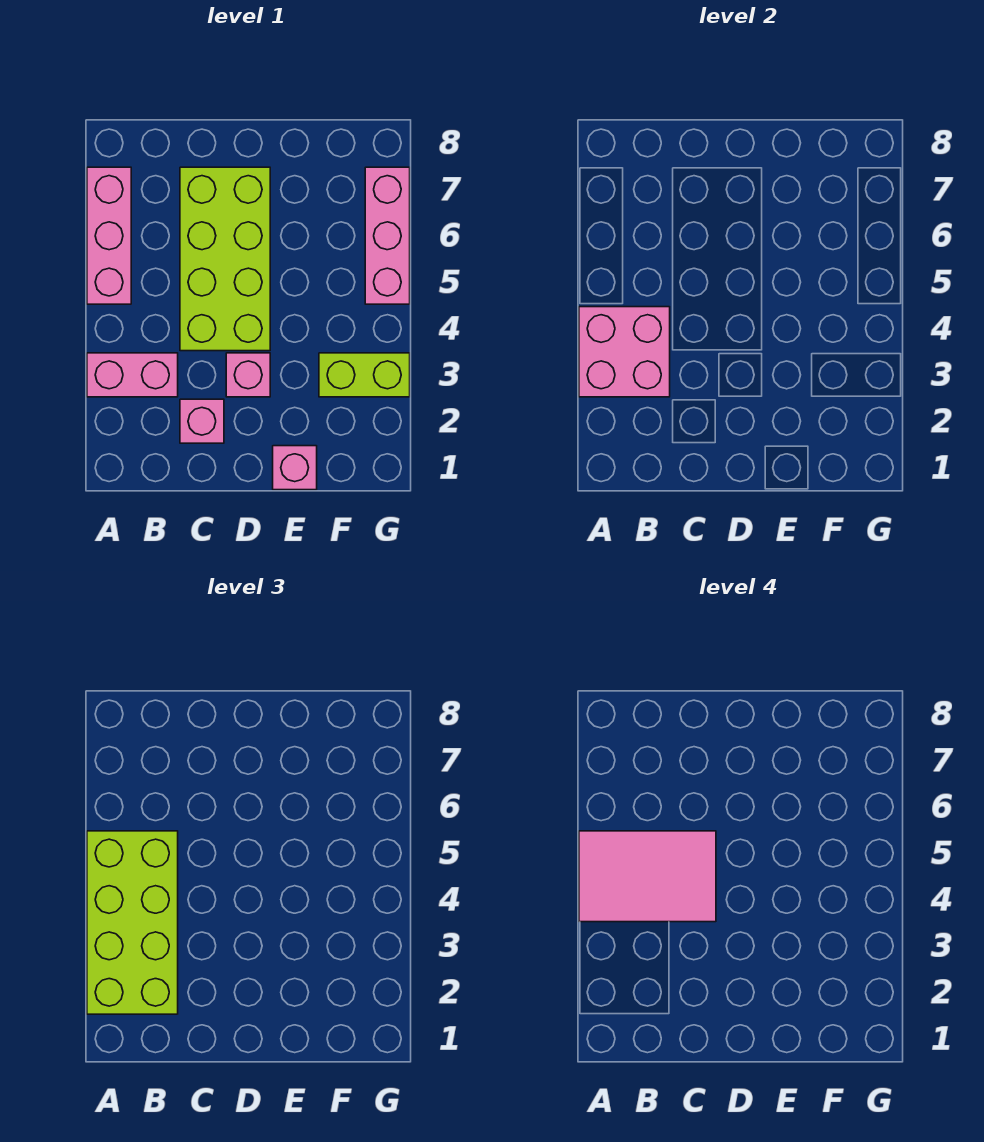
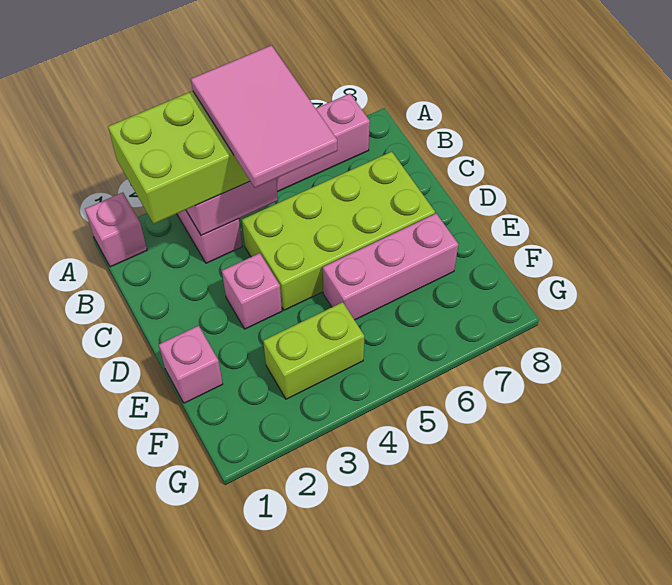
pink 1x1 brick [180,399,224,443] -> pink 1x1 brick moved to [85,192,147,267]
lime 1x2 brick [319,353,410,397] -> lime 1x2 brick turned to [263,302,364,399]
pink 1x3 brick [365,167,410,304] -> pink 1x3 brick moved to [323,214,458,320]

